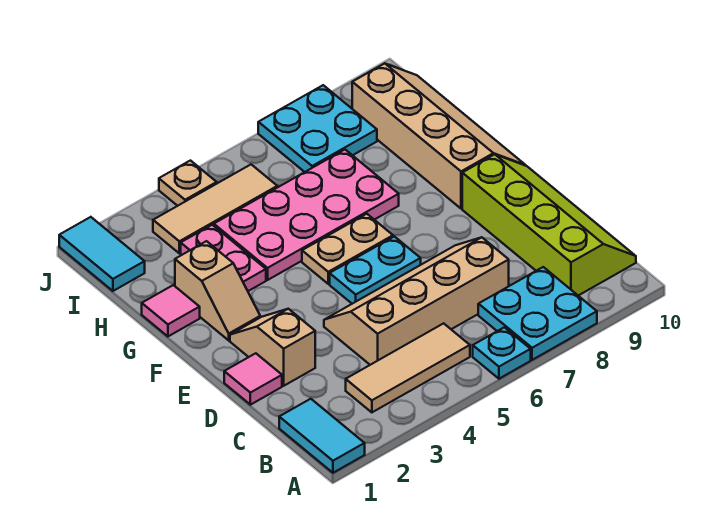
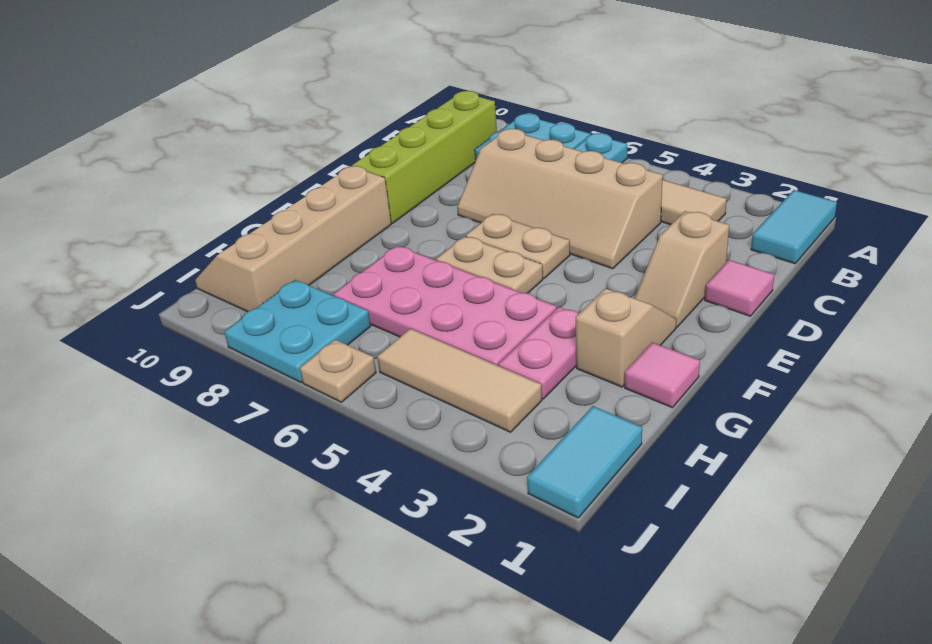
cyan 1x2 plate [330,236,421,304] -> tan 1x2 plate [466,214,570,278]
tan 1x1 plate [159,161,217,206] -> tan 1x1 plate moved to [300,340,376,402]

